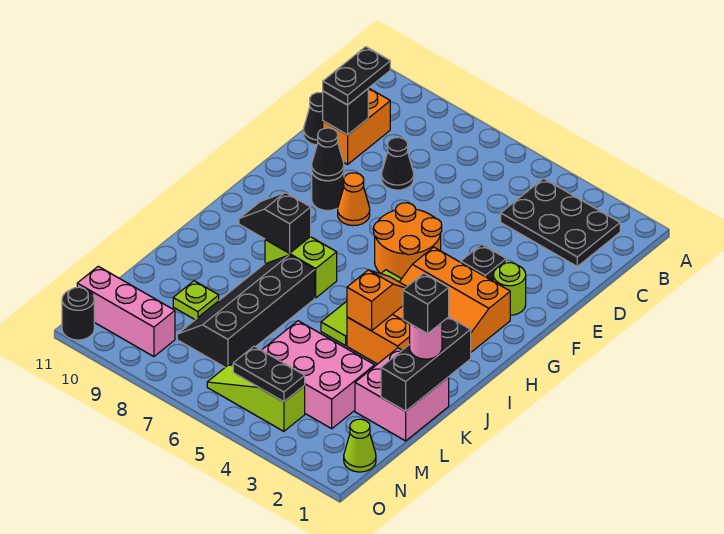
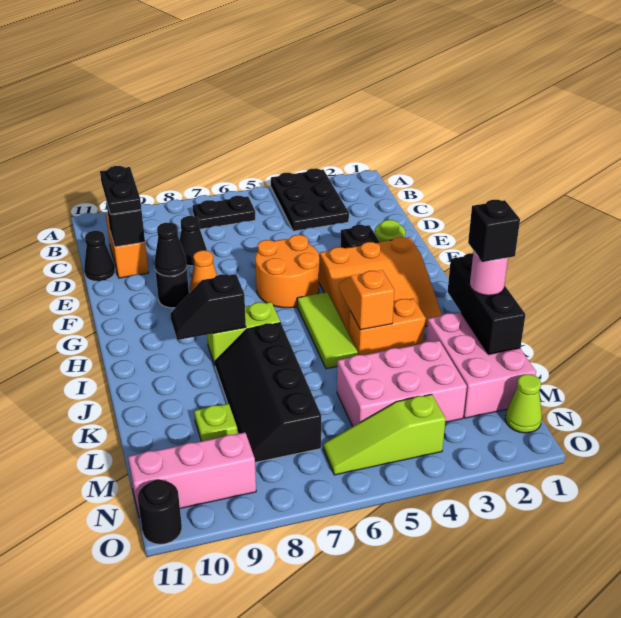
black 2x3 plate [501,179,620,266] -> black 2x3 plate turned to [271,168,349,231]
pink 2x2 brick [355,348,449,441] -> pink 2x3 brick [426,313,536,418]
black 1x2 plate [233,346,305,402] -> black 1x2 plate moved to [193,196,255,229]

